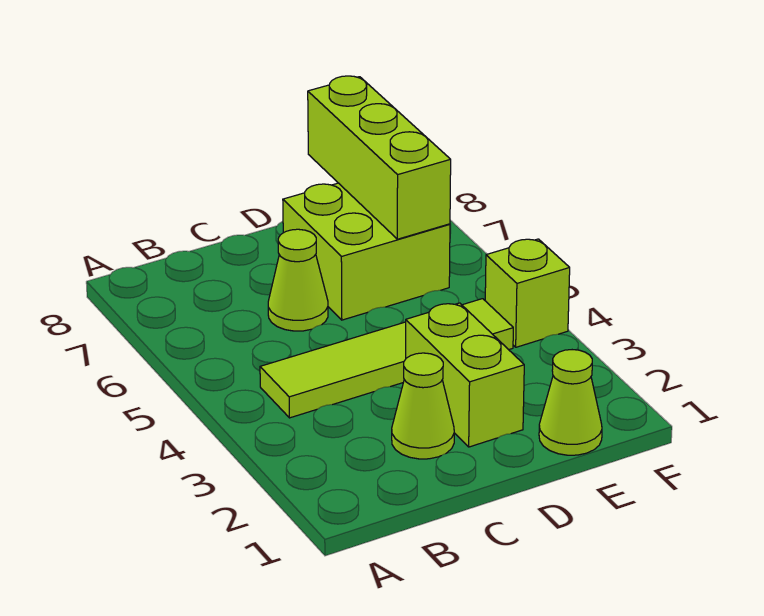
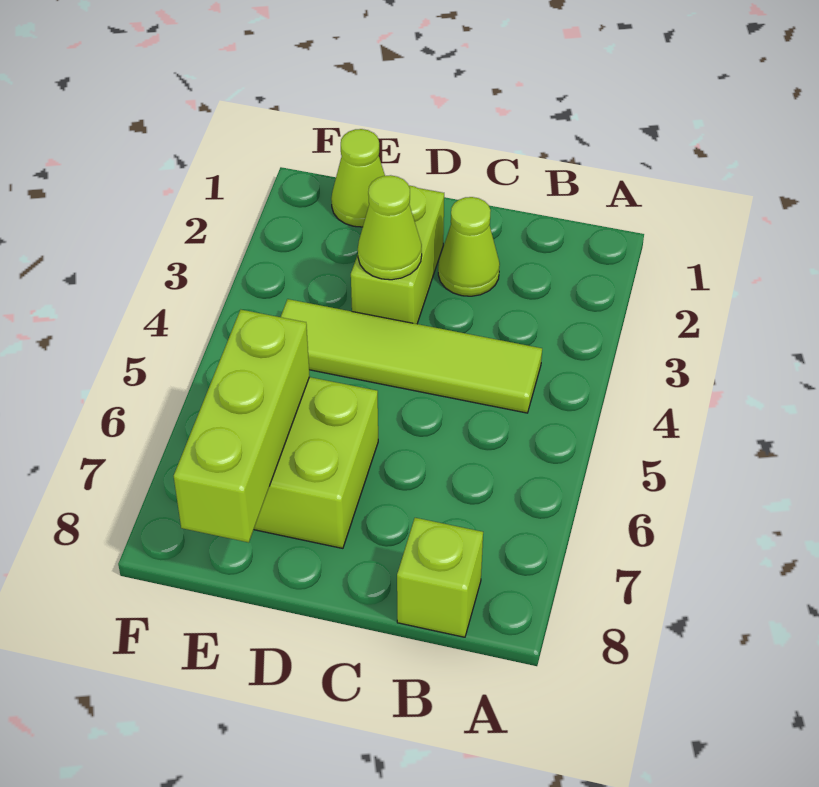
lime 1x1 cone [268,229,328,331] -> lime 1x1 cone moved to [358,175,422,280]
lime 1x1 brick [485,239,570,347] -> lime 1x1 brick moved to [397,518,483,637]

